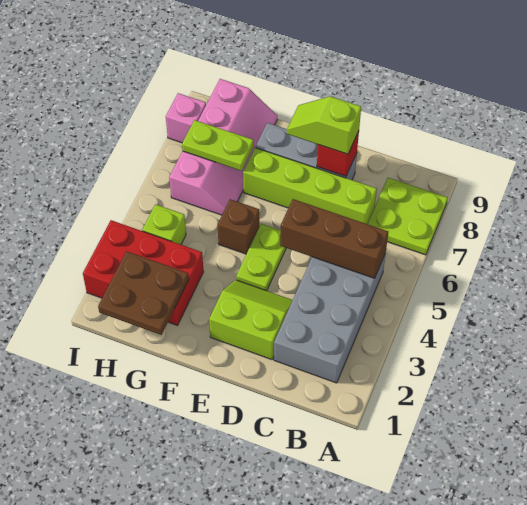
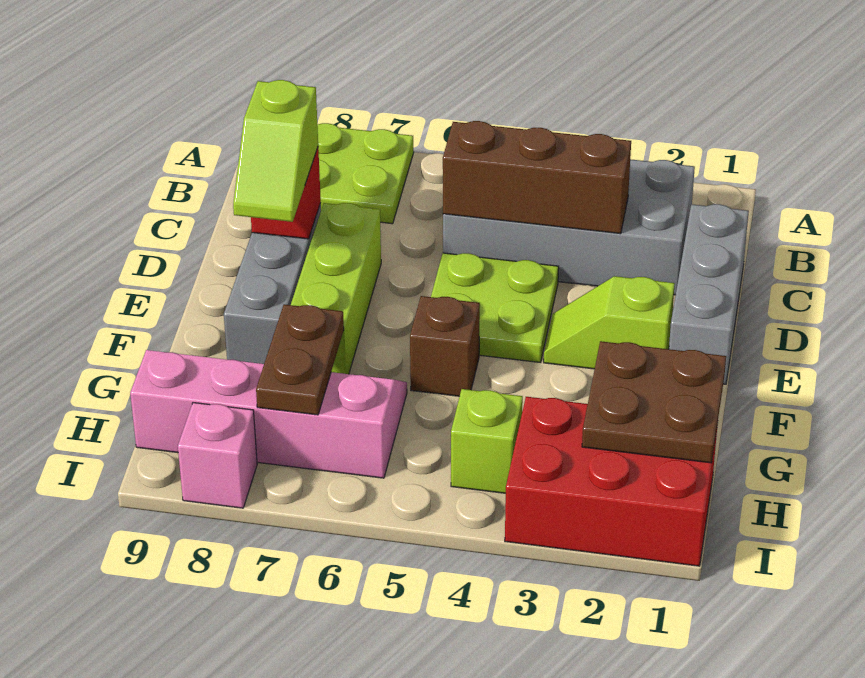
brown 1x3 brick [280,199,388,278] -> brown 1x3 brick turned to [443,121,631,234]
none -> grey 1x3 brick [669,204,749,384]
lime 1x4 brick [243,148,377,224] -> lime 1x3 brick [291,203,381,374]
lime 2x2 slope [209,280,293,360] -> lime 1x2 slope [544,276,675,369]
lime 1x2 plate [236,224,286,291] -> lime 2x2 plate [431,253,559,362]
red 2x3 brick [83,220,204,325] -> red 2x3 brick turned to [505,397,718,566]
lime 1x2 plate [182,120,254,171] -> brown 1x2 plate [256,304,344,415]

